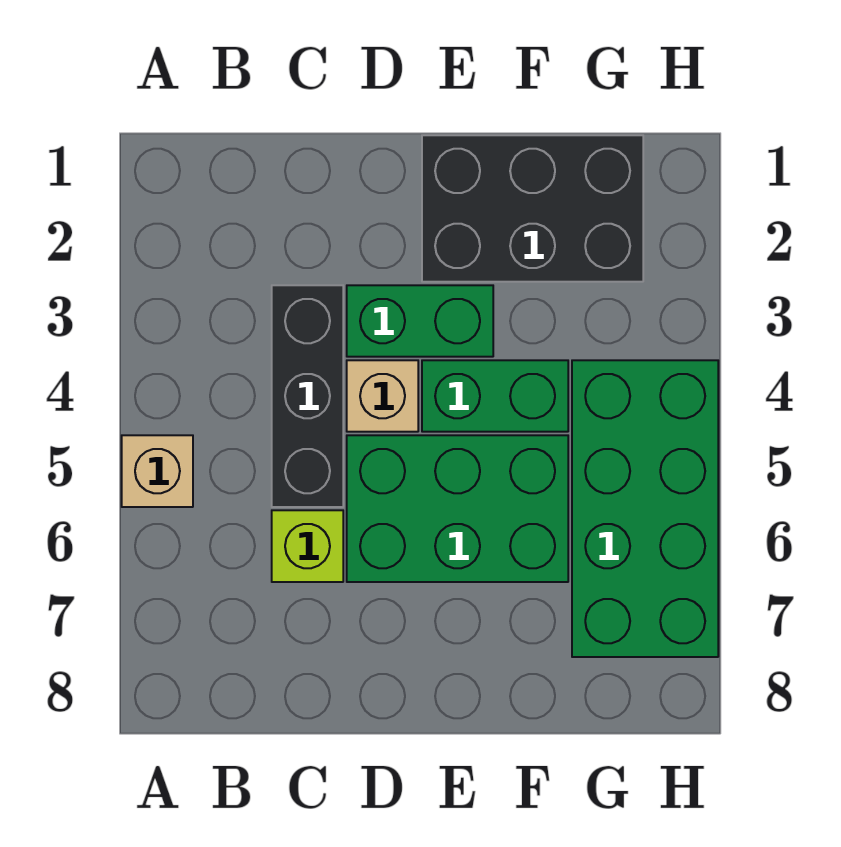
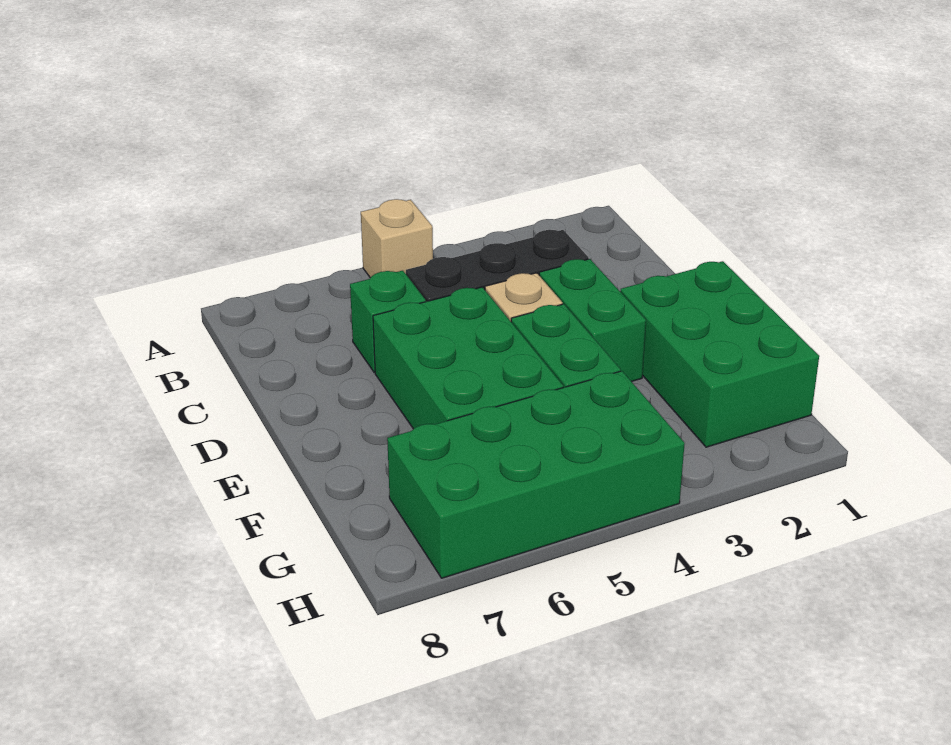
lime 1x1 brick [272,510,343,582] -> green 1x1 brick [350,271,426,373]
black 2x3 brick [422,135,643,282] -> green 2x3 brick [620,261,819,447]

